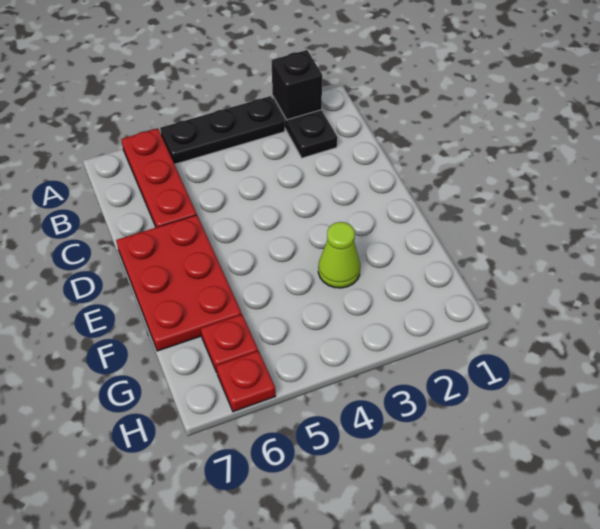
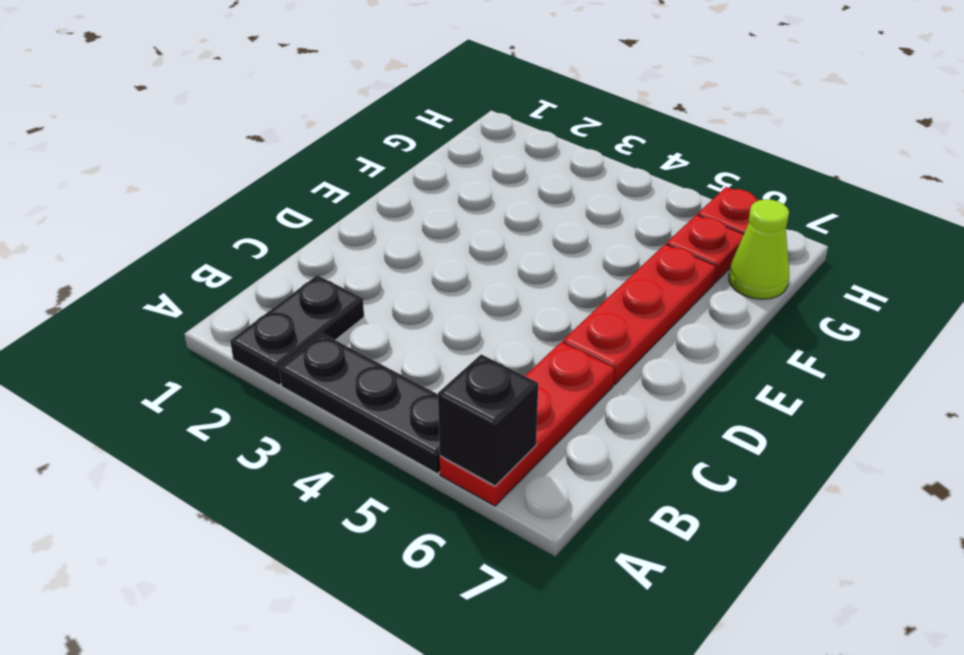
black 1x1 brick [271,50,322,120] -> black 1x1 brick moved to [438,354,538,486]
red 2x3 plate [116,215,242,351] -> red 1x3 plate [563,244,716,385]
lime 1x1 cone [318,222,360,288] -> lime 1x1 cone moved to [729,199,789,299]

